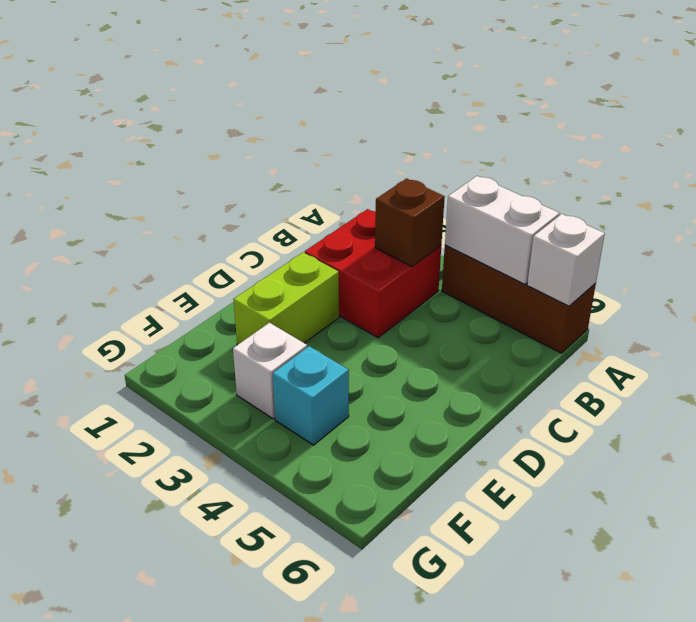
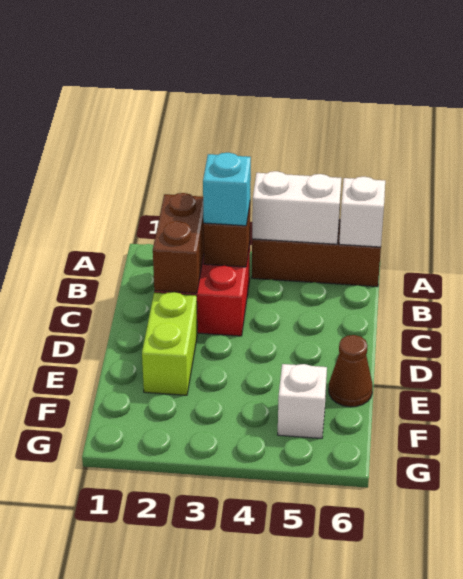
none -> brown 1x2 brick [153,193,204,293]
none -> brown 1x1 cone [329,335,373,407]
white 1x1 brick [233,323,307,419] -> white 1x1 brick moved to [278,364,327,438]
cyan 1x1 brick [273,346,349,445] -> cyan 1x1 brick moved to [203,153,251,226]

